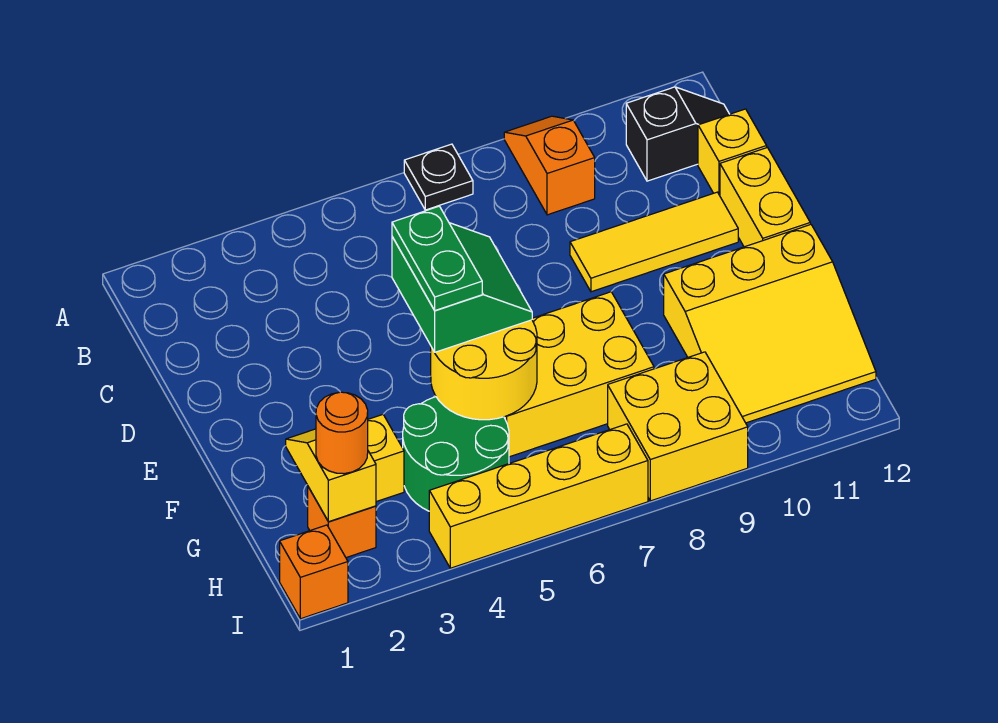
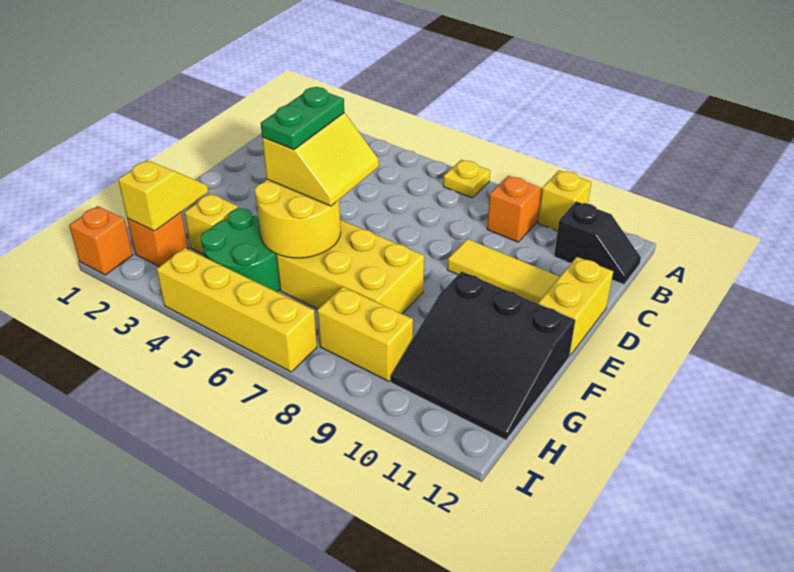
black 1x1 plate [404,144,473,210] -> yellow 1x1 plate [443,160,490,198]
yellow 1x1 brick [698,109,767,195] -> yellow 1x1 brick moved to [538,170,591,231]
green 2x2 slope [392,223,532,352] -> yellow 2x2 slope [262,113,379,206]
yellow 3x3 slope [664,224,876,423] -> black 3x3 slope [391,271,575,440]
orange 1x1 round brick [316,392,368,474] -> none
yellow 2x2 brick [608,352,748,501] -> yellow 1x2 brick [317,287,413,381]

